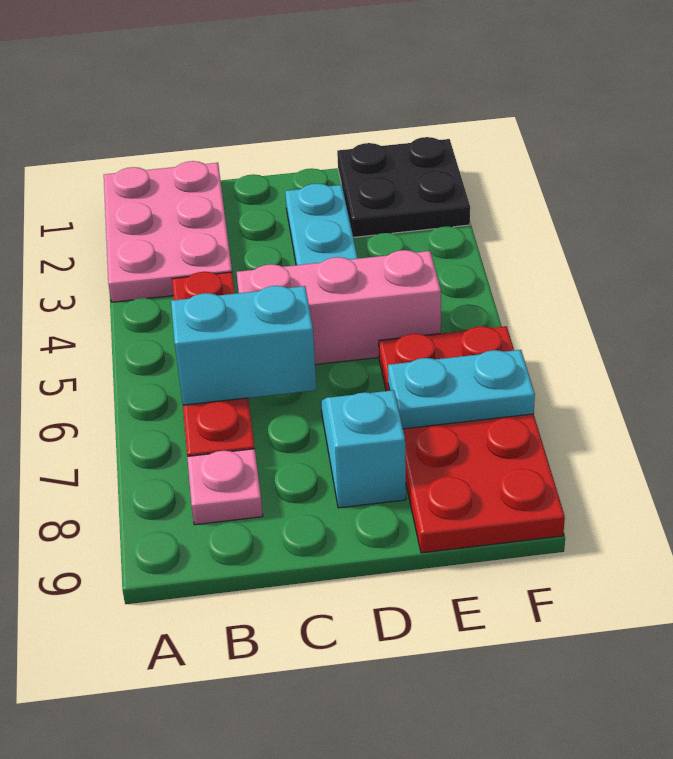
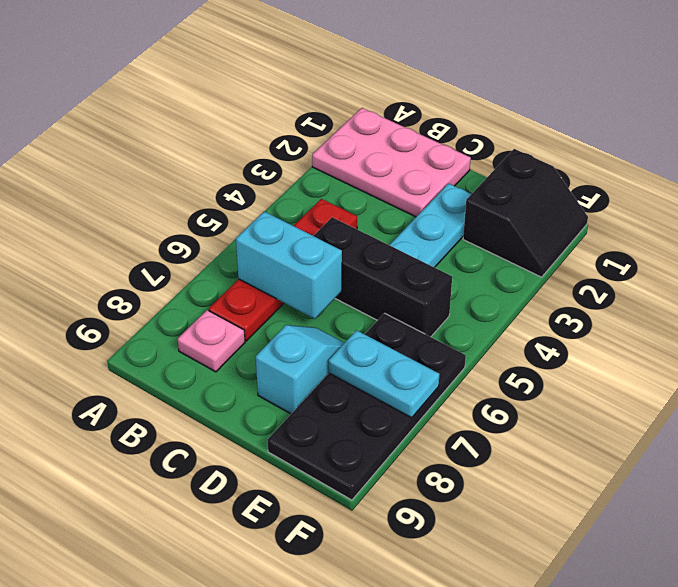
pink 2x3 plate [104,161,232,302] -> pink 2x3 plate turned to [312,108,471,217]
pink 1x3 brick [237,250,441,365] -> black 1x3 brick [314,217,452,337]
black 2x2 plate [337,137,470,237] -> black 2x2 slope [463,149,588,277]
red 2x4 plate [379,326,565,553] -> black 2x4 plate [267,313,466,500]

